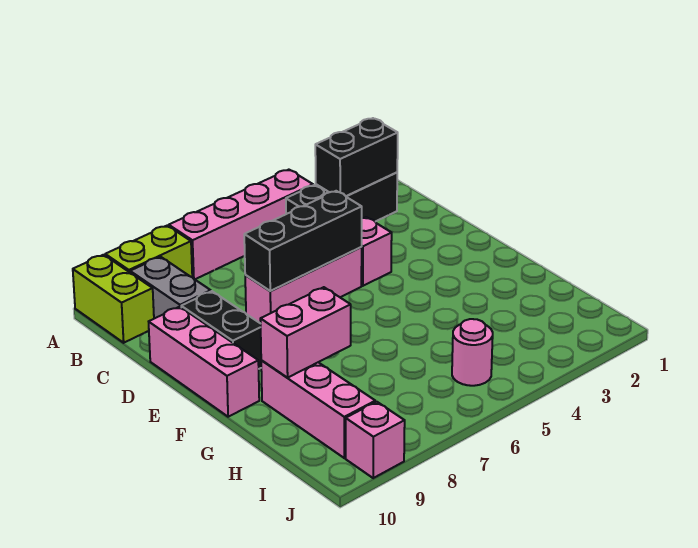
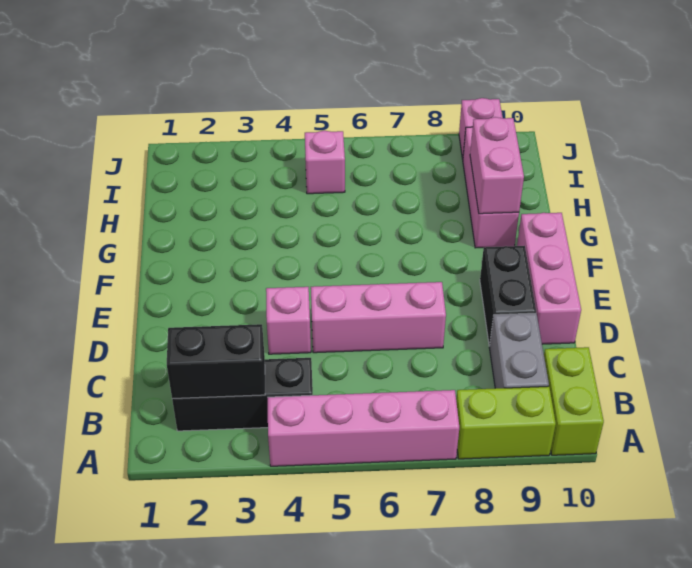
black 1x3 brick [244,191,362,291] -> none
pink 1x2 brick [260,287,351,378] -> pink 1x2 brick turned to [470,117,524,214]
pink 1x1 round brick [452,319,493,386] -> pink 1x1 brick [305,131,345,194]

